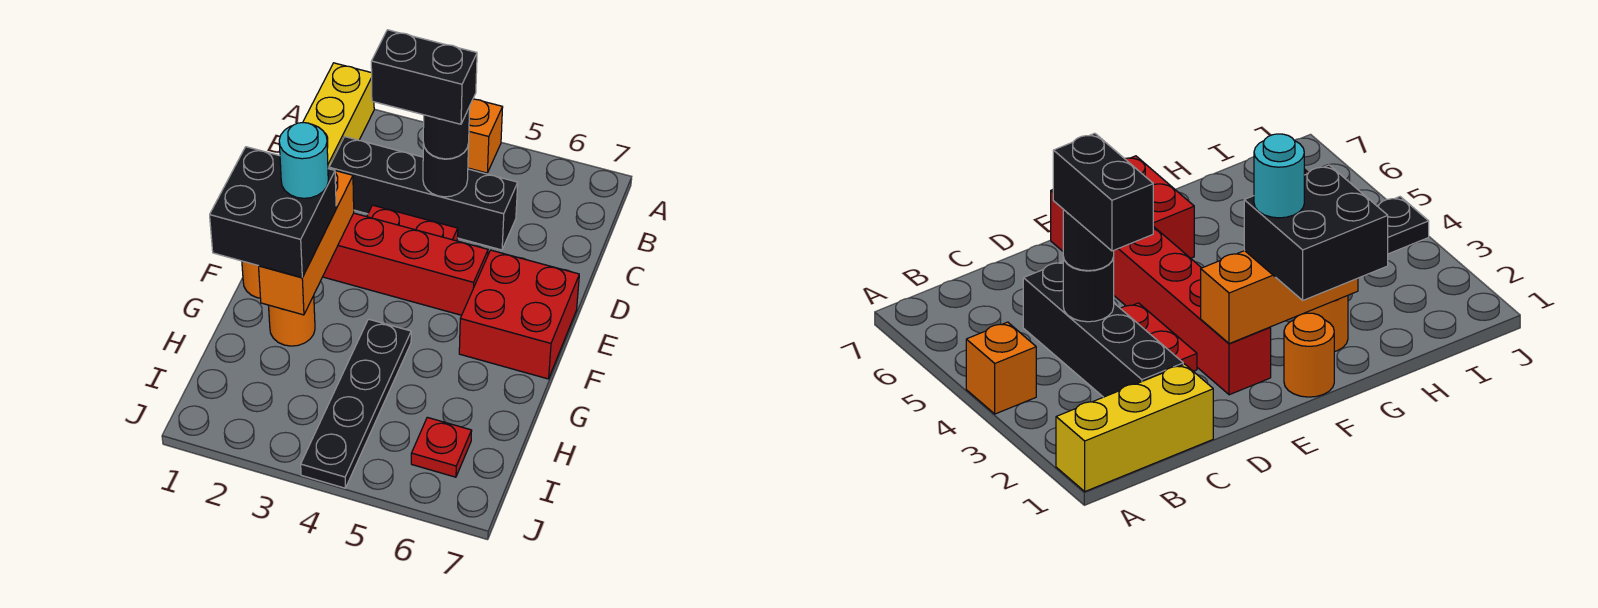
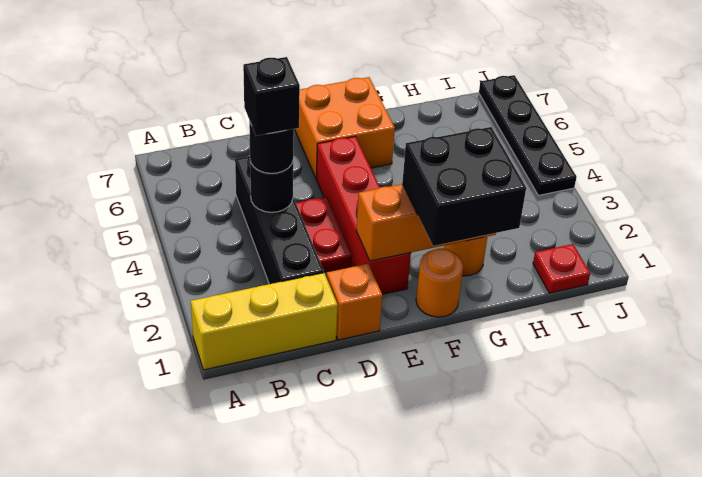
orange 1x1 brick [468,99,503,173] -> orange 1x1 brick moved to [326,264,382,340]
black 1x2 brick [371,30,477,124] -> black 1x1 brick [243,57,300,136]
red 2x2 brick [459,250,579,379] -> orange 2x2 brick [295,77,395,178]
cyan 1x1 round brick [279,123,328,198] -> none
black 1x4 plate [301,319,411,488] -> black 1x4 plate turned to [479,75,577,195]
red 1x1 plate [411,417,472,477] -> red 1x1 plate moved to [533,244,590,293]

